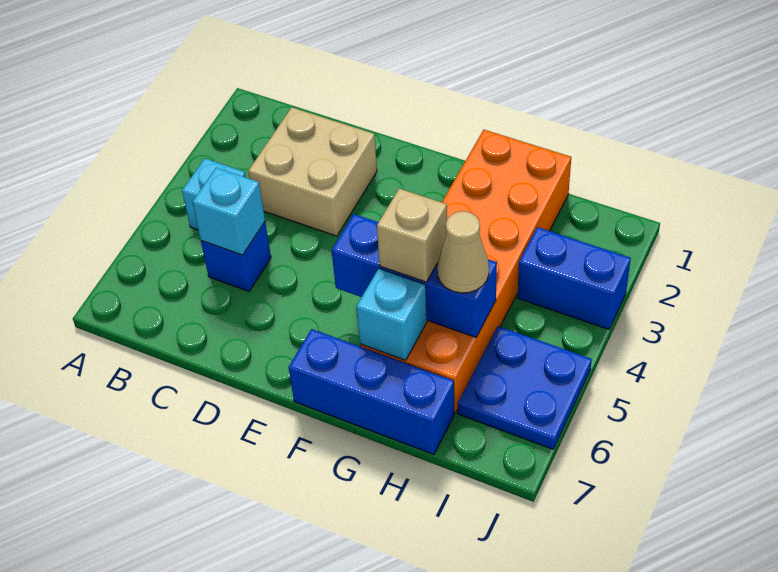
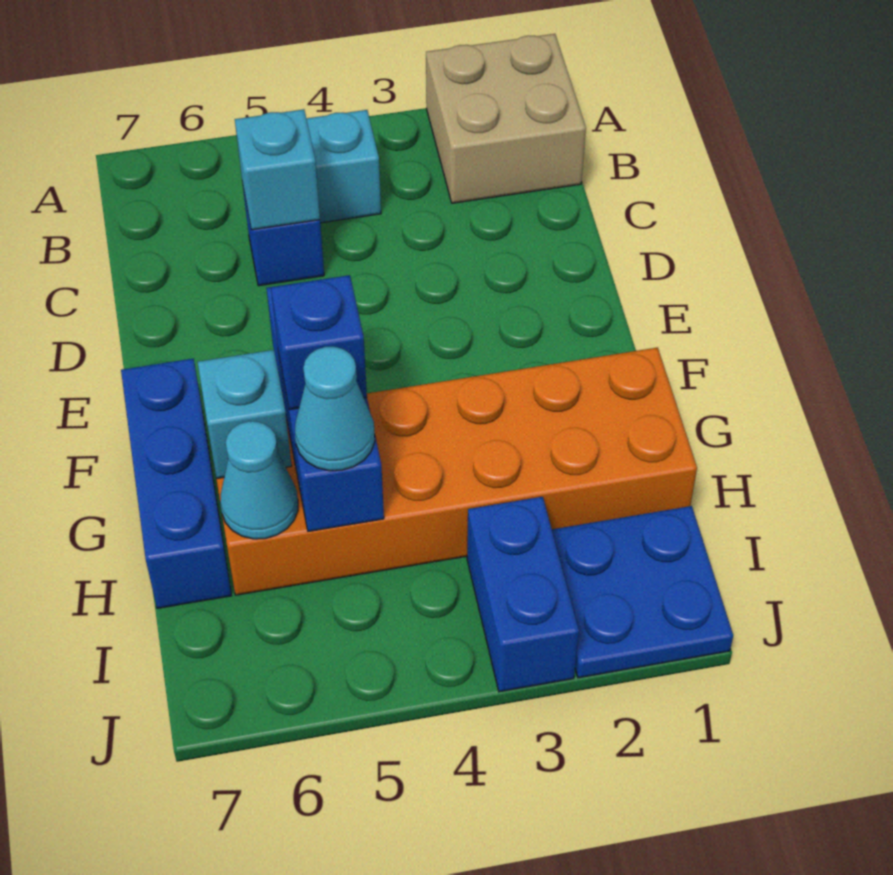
tan 2x2 brick [248,107,377,236] -> tan 2x2 brick moved to [426,34,586,203]
tan 1x1 brick [377,189,447,282] -> blue 1x1 brick [271,275,367,410]
tan 1x1 cone [437,211,489,293] -> cyan 1x1 cone [295,347,375,471]
none -> cyan 1x1 cone [220,421,298,539]
blue 2x2 plate [458,326,592,449] -> blue 2x2 plate moved to [552,506,733,678]

